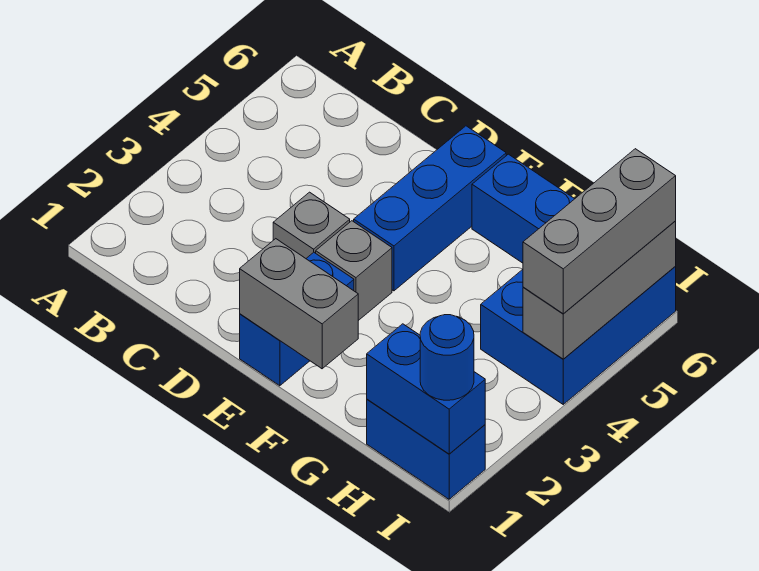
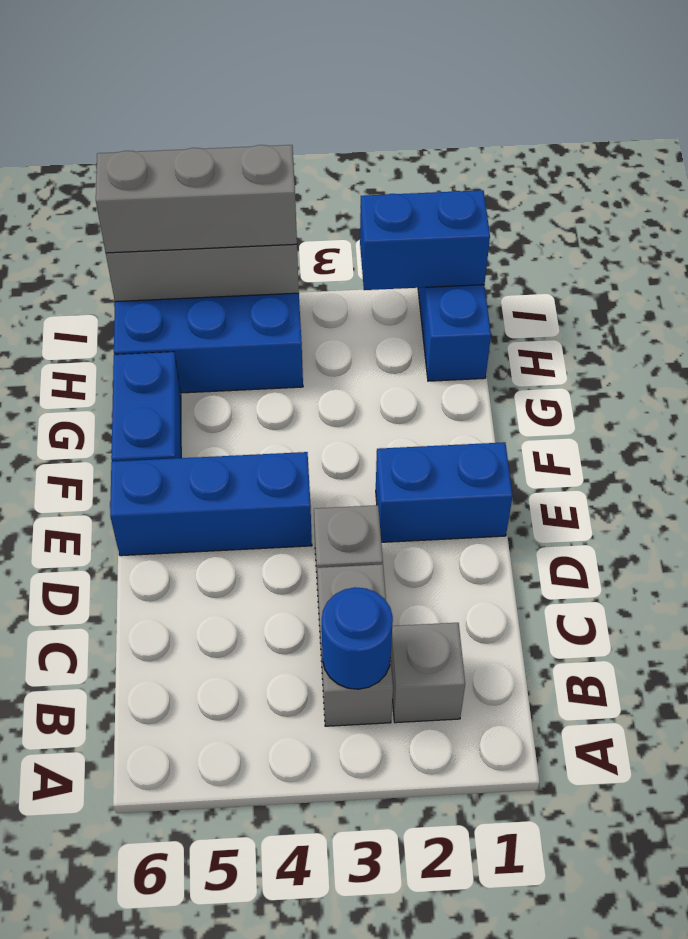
grey 1x2 brick [240,239,358,369] -> grey 1x2 brick moved to [317,564,393,726]
grey 1x1 brick [316,221,392,321] -> grey 1x1 brick moved to [391,623,465,723]
blue 1x2 brick [367,324,485,454] -> blue 1x2 brick turned to [360,190,490,290]
blue 1x1 round brick [420,315,474,400] -> blue 1x1 round brick moved to [322,587,393,689]

